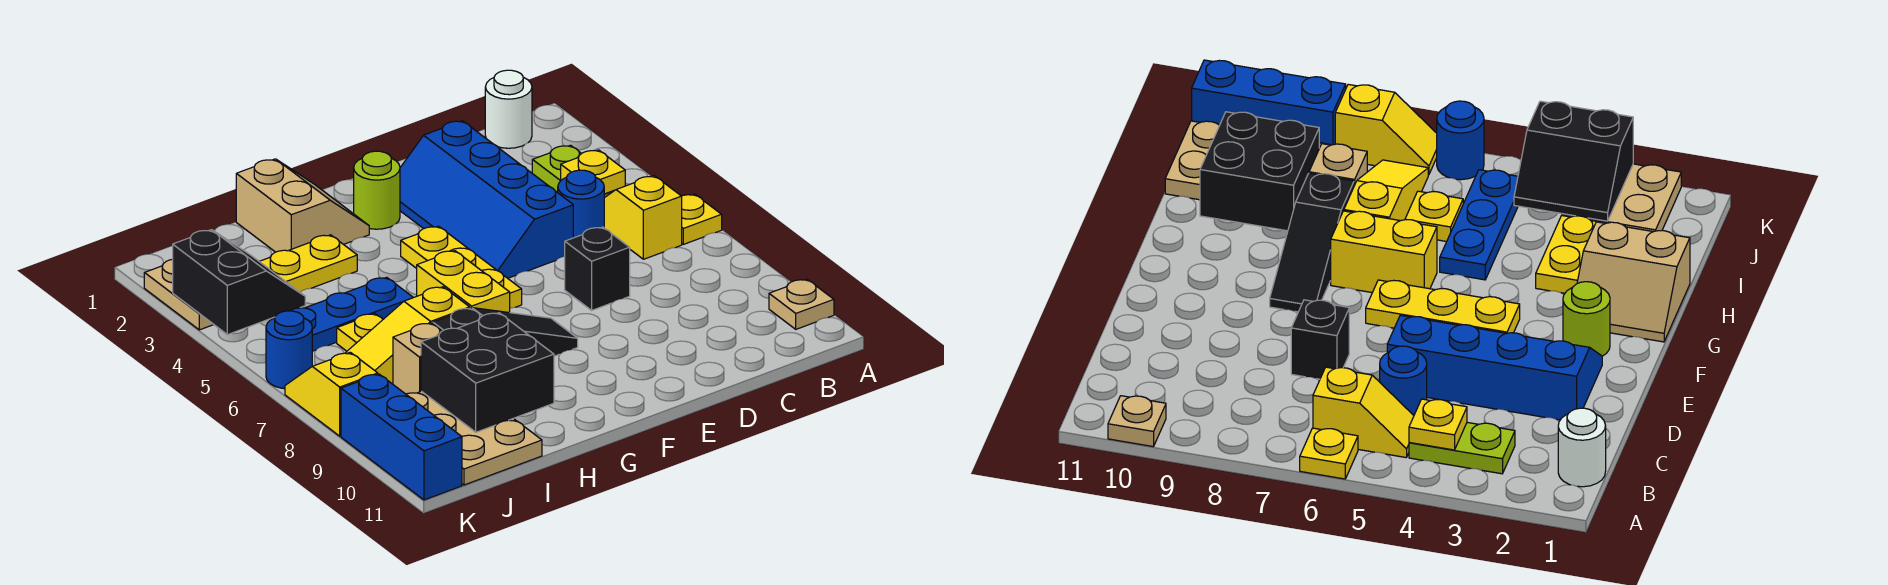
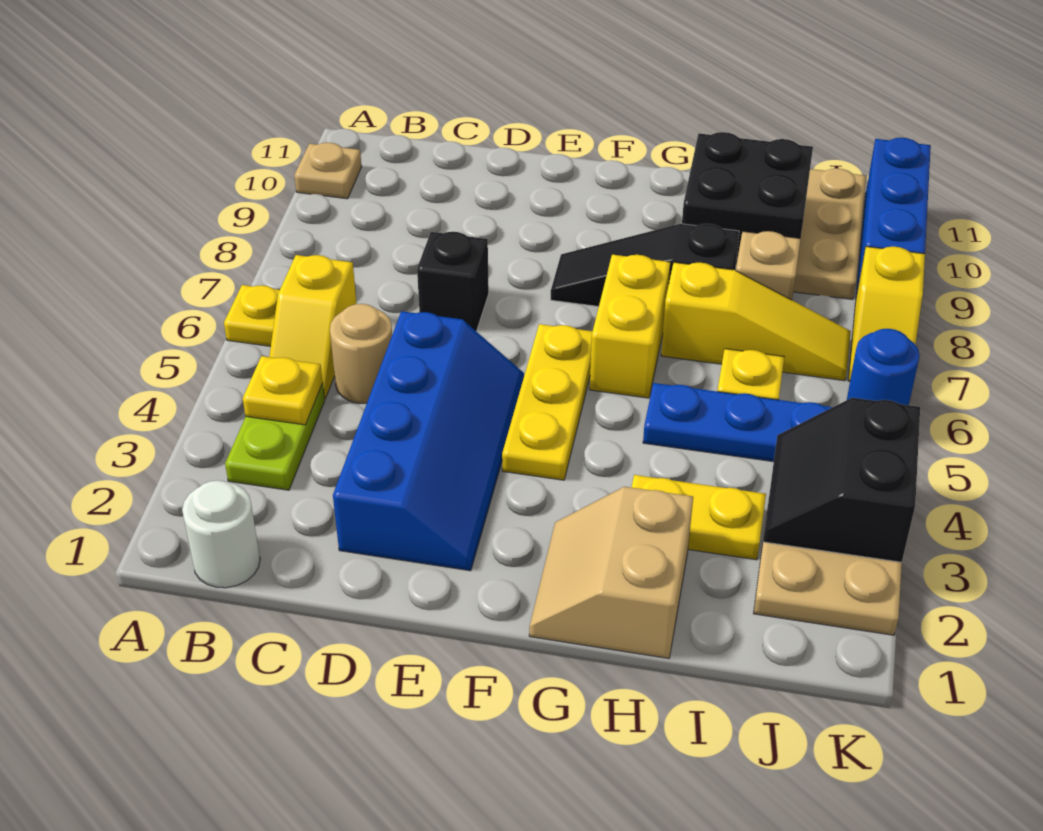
blue 1x1 round brick [558,170,604,238] -> tan 1x1 round brick [330,304,392,403]
lime 1x1 round brick [354,151,400,229] -> none

